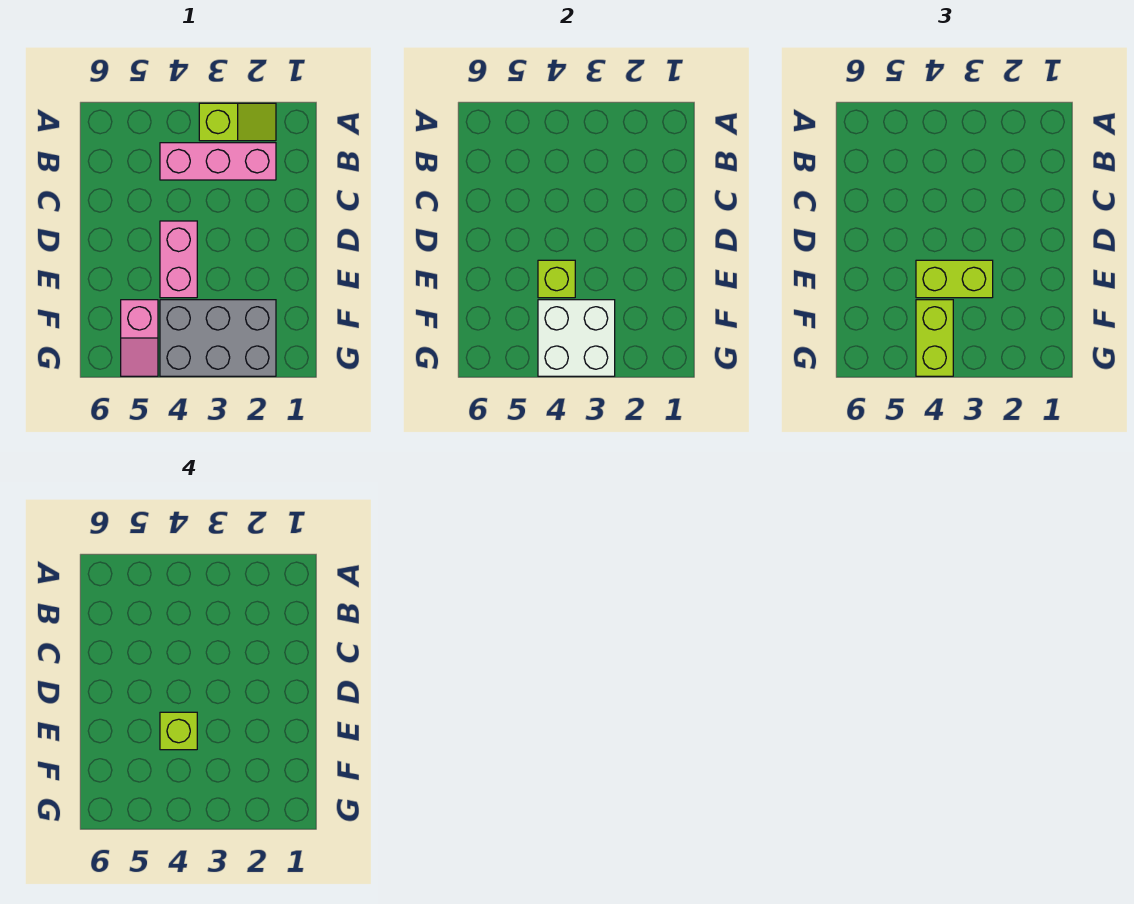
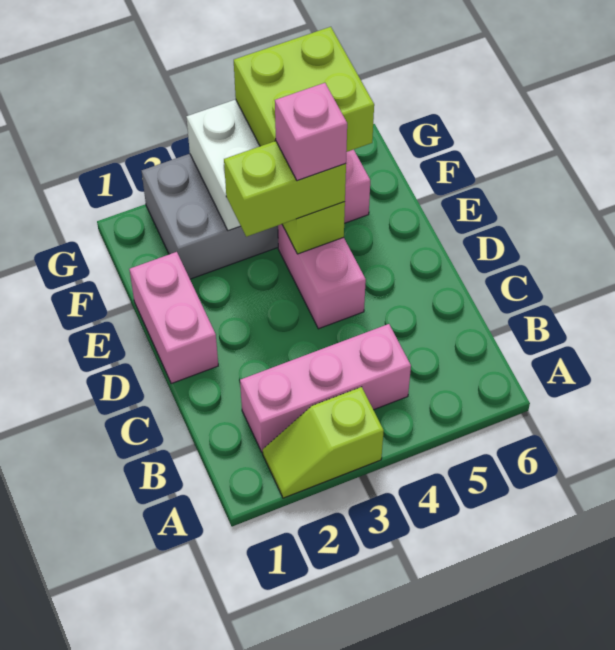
none -> pink 1x2 brick [129,252,218,384]
lime 1x1 brick [160,712,197,750] -> pink 1x1 brick [275,83,347,181]
lime 1x2 brick [916,300,953,376] -> lime 2x2 brick [234,27,374,152]

